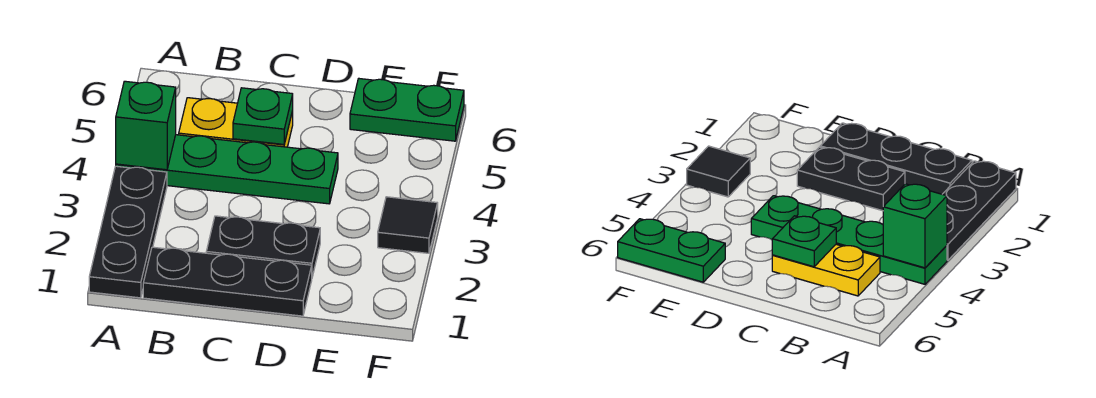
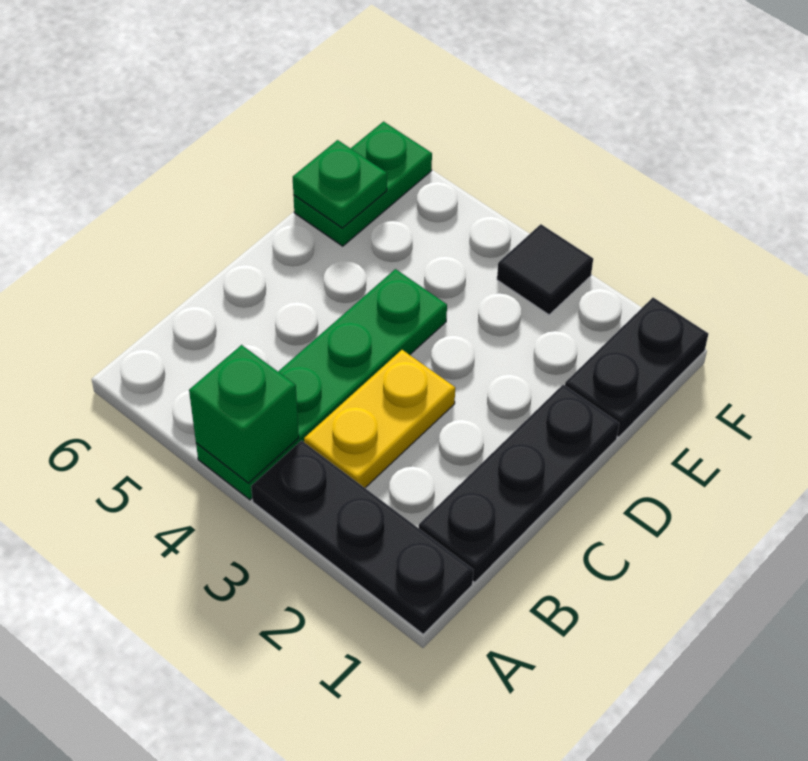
yellow 1x2 plate [179,98,293,147] -> yellow 1x2 plate moved to [304,350,455,488]
black 1x2 plate [206,216,320,277] -> black 1x2 plate moved to [565,298,708,437]
green 1x1 plate [233,88,293,144] -> green 1x1 plate moved to [293,140,387,228]

